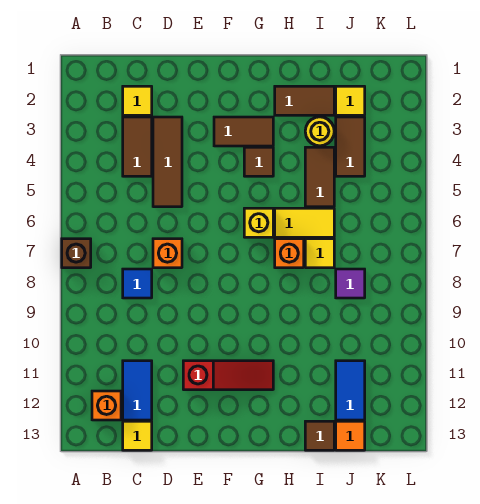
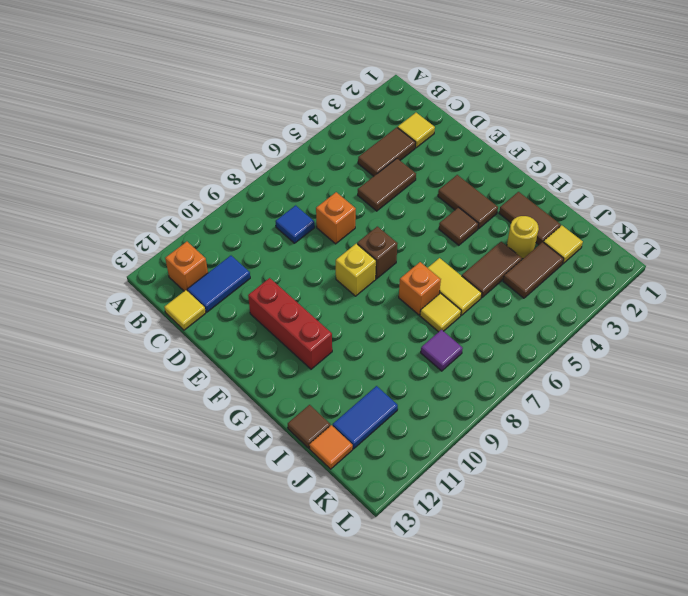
brown 1x1 brick [62,239,91,268] -> brown 1x1 brick moved to [357,227,398,279]
brown 1x3 tile [153,117,182,207] -> brown 1x2 tile [358,159,416,211]
red 1x3 slope [183,361,273,390] -> red 1x3 brick [248,278,332,369]
yellow 1x1 brick [244,208,273,237] -> yellow 1x1 brick moved to [336,244,376,296]

